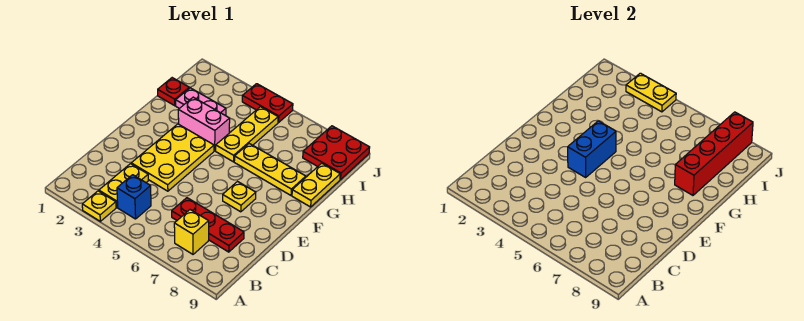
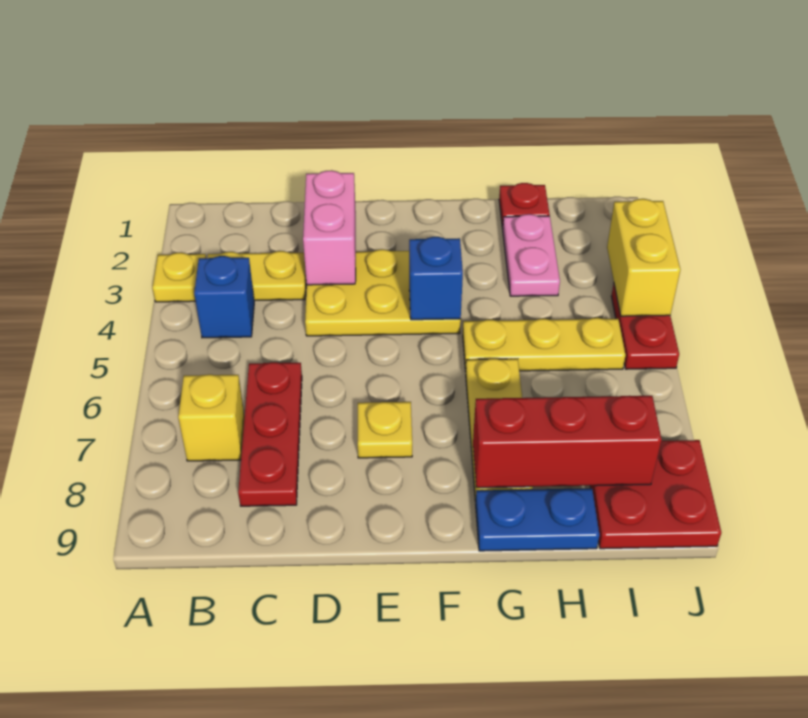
blue 1x2 brick [568,121,616,177] -> blue 1x1 brick [409,237,463,320]
pink 1x2 brick [178,97,230,151] -> pink 1x2 brick moved to [303,170,356,285]
red 1x4 brick [675,112,753,195] -> red 1x3 brick [473,396,662,488]
yellow 1x2 plate [292,163,340,207] -> blue 1x2 plate [476,488,599,551]
yellow 1x2 plate [626,73,676,112] -> yellow 1x2 brick [607,199,680,316]

